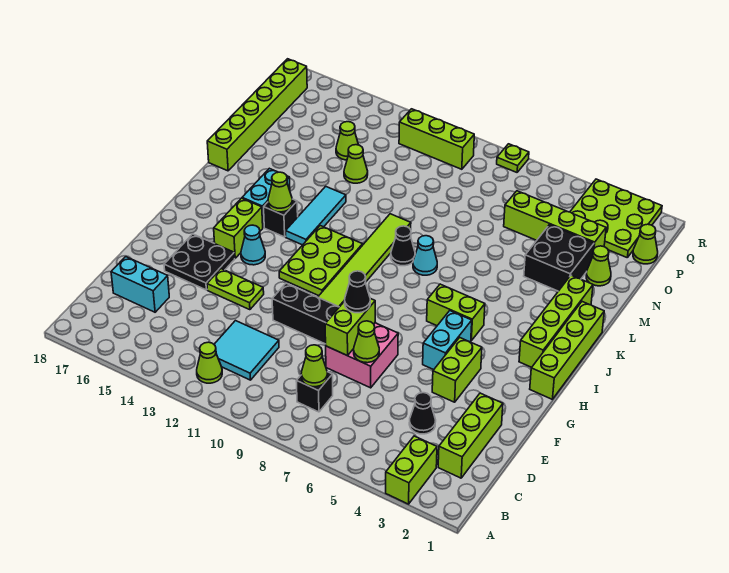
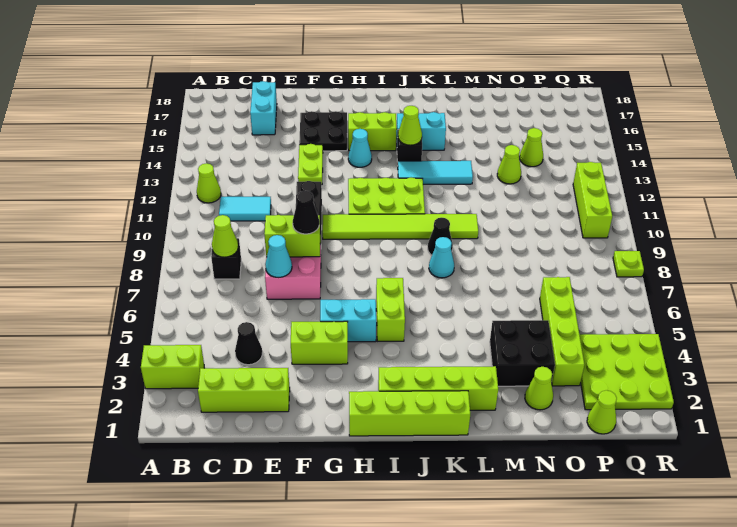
cyan 2x2 tile [214,321,279,380] -> cyan 1x2 tile [219,197,271,221]
lime 1x1 cone [354,321,379,363] -> cyan 1x1 cone [265,235,292,278]
lime 1x6 brick [207,59,307,171] -> none

